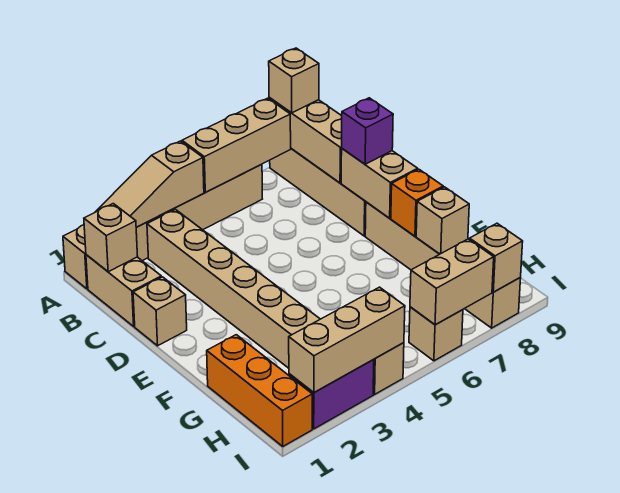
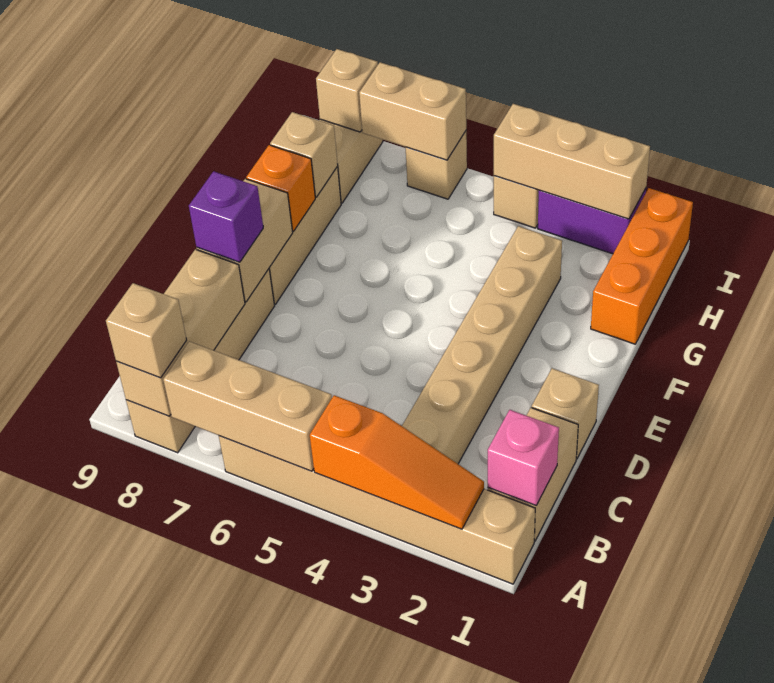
tan 1x3 slope [96,141,204,227] -> orange 1x3 slope [310,395,484,529]
tan 1x1 brick [84,204,138,272] -> pink 1x1 brick [488,410,559,505]

